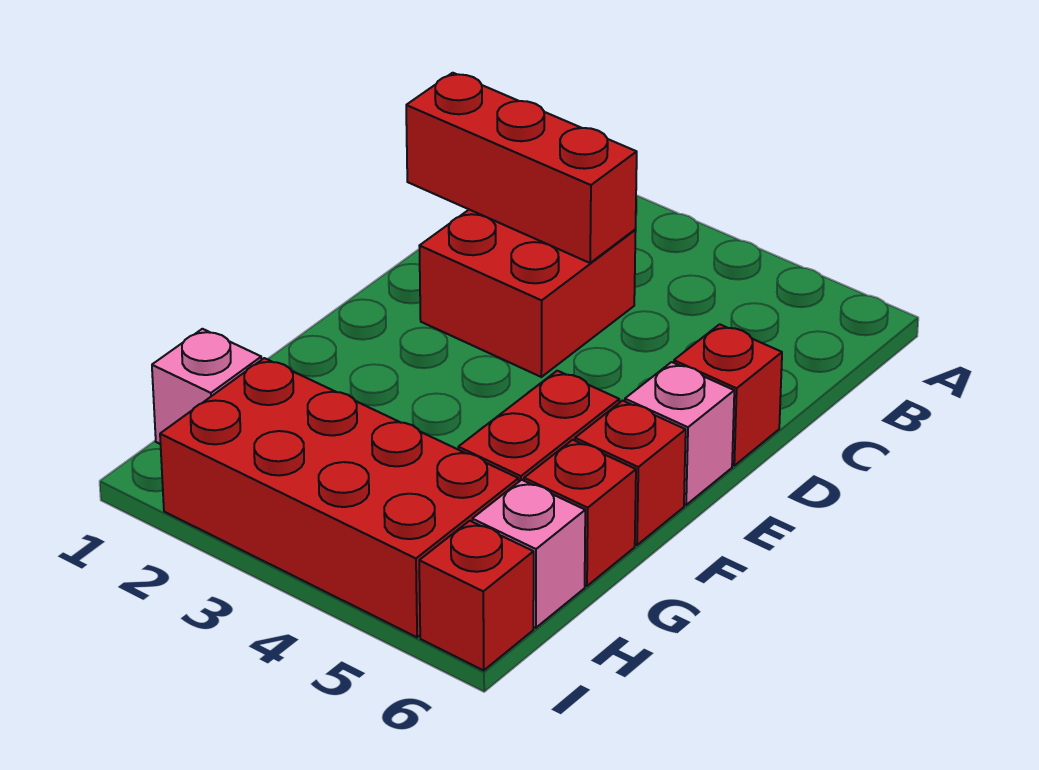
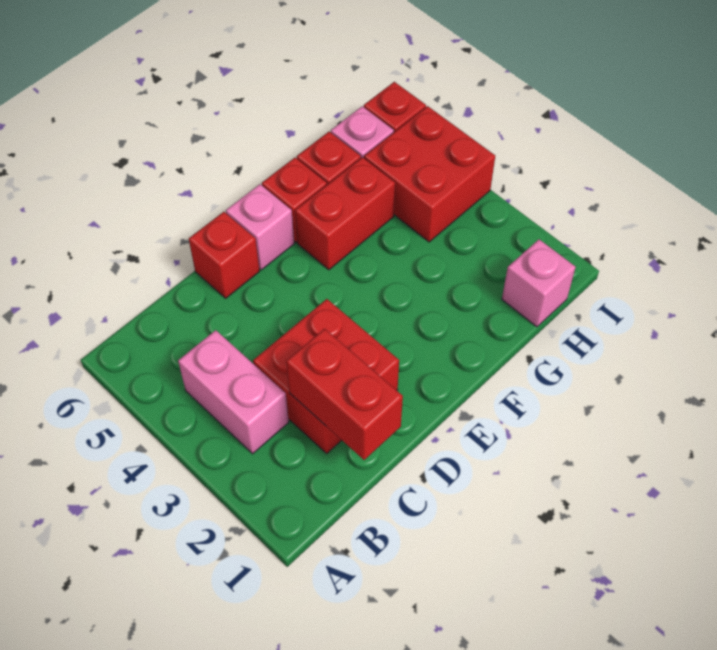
none -> pink 1x2 brick [178,330,289,454]
red 1x3 brick [406,73,637,263] -> red 1x2 brick [286,329,403,460]
red 2x4 brick [160,358,519,637] -> red 2x2 brick [364,106,495,242]

